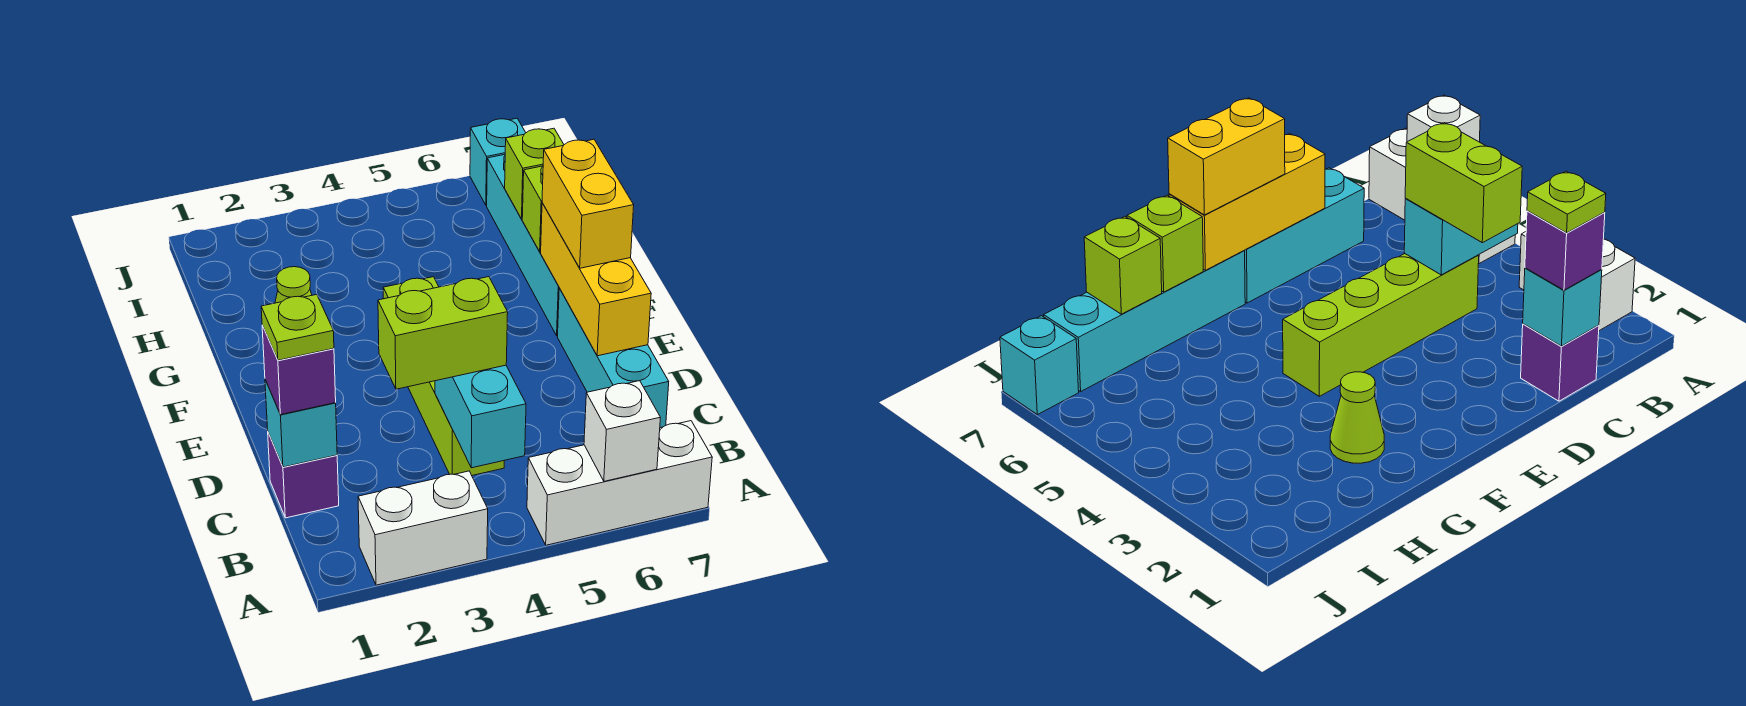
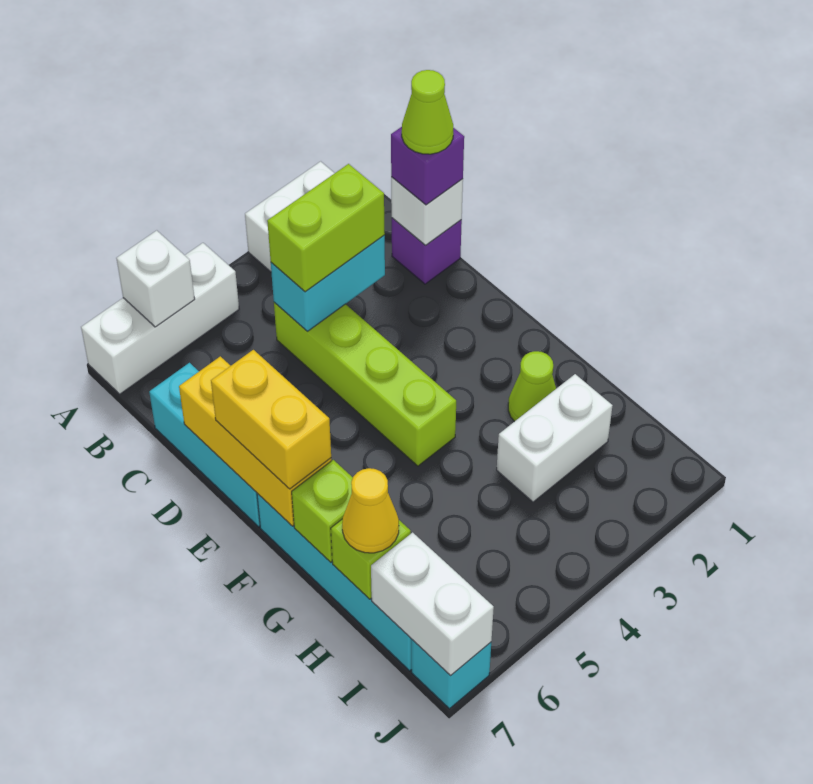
cyan 1x2 brick [435,365,526,468] -> cyan 1x2 brick turned to [271,236,385,331]
cyan 1x1 brick [265,380,337,467] -> white 1x1 brick [391,177,463,246]
lime 1x1 plate [261,294,334,360] -> lime 1x1 cone [402,70,453,154]
none -> white 1x2 brick [497,374,613,502]
none -> yellow 1x1 cone [342,468,399,553]
none -> white 1x2 brick [371,532,494,676]

